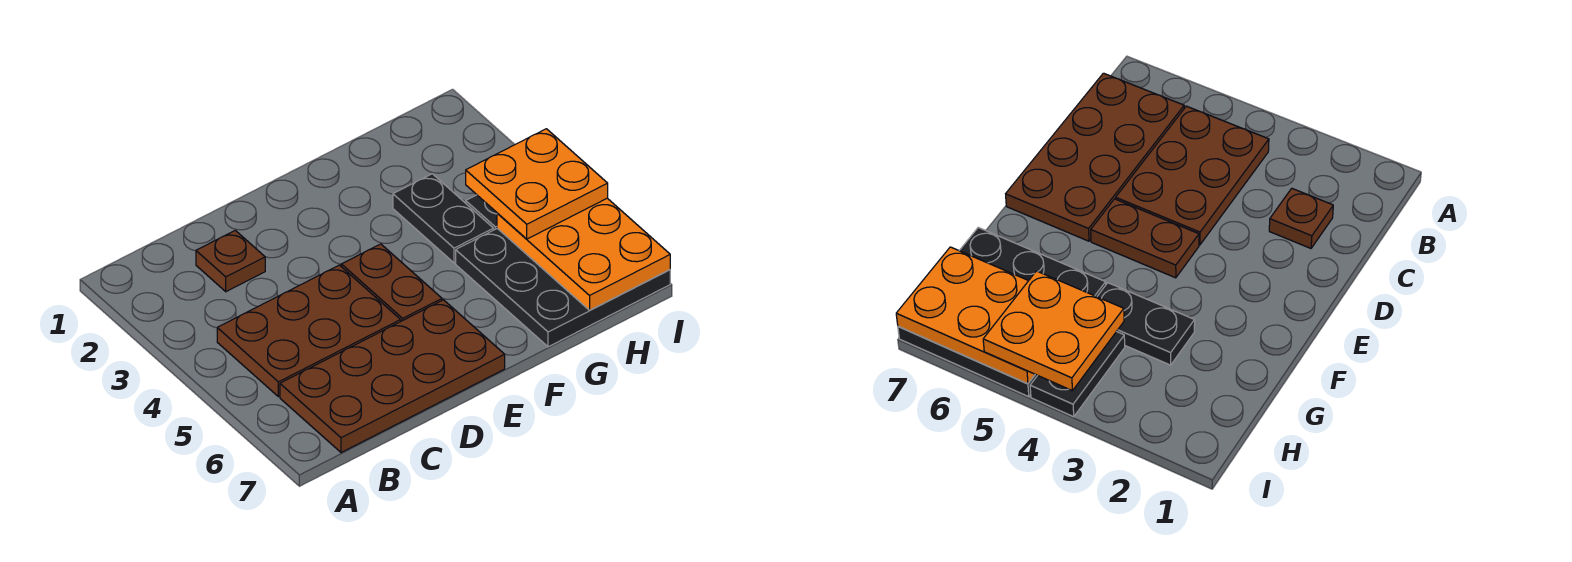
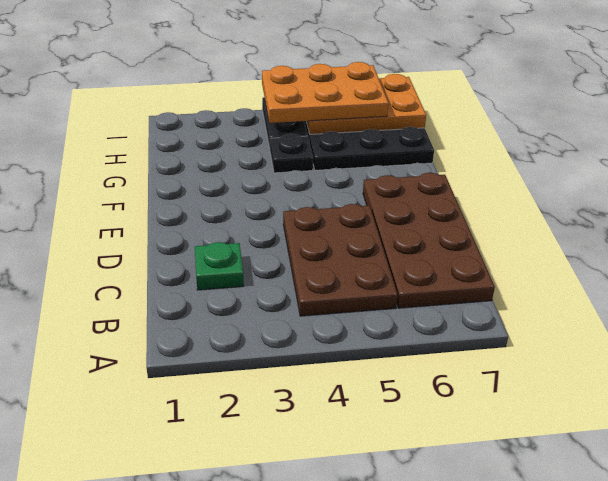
brown 1x1 plate [196,230,265,292] -> green 1x1 plate [195,242,244,290]
brown 1x2 plate [341,244,442,321] -> none
black 1x2 plate [393,174,493,263] -> black 1x1 plate [270,134,313,173]
orange 2x2 plate [466,129,608,239] -> orange 2x3 plate [262,62,388,123]

